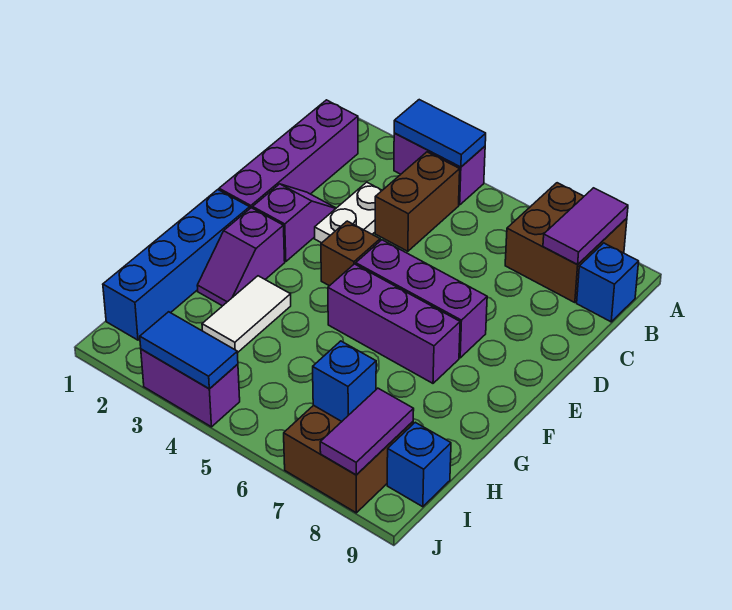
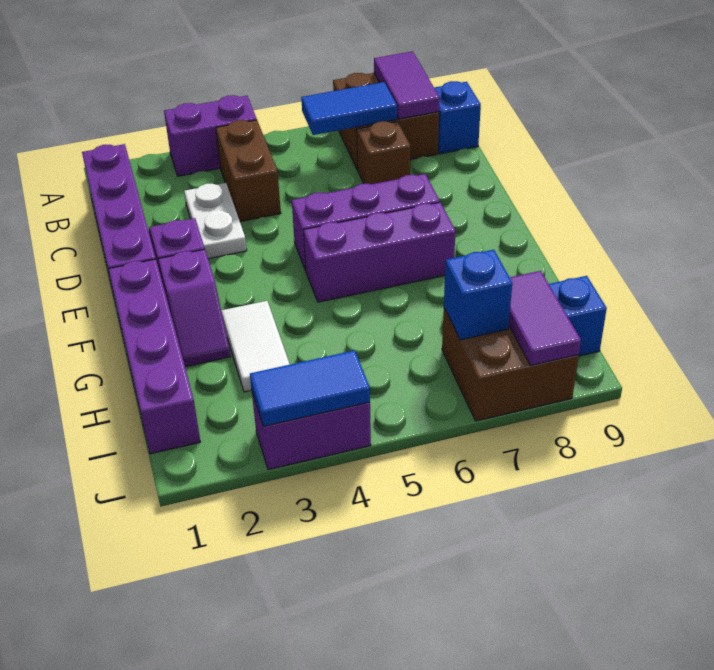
blue 1x2 tile [394,100,486,167] -> blue 1x2 tile moved to [301,82,397,135]
brown 1x1 brick [321,221,380,286] -> brown 1x1 brick moved to [357,121,410,184]
blue 1x4 brick [103,190,250,340] -> purple 1x4 brick [109,259,200,454]

